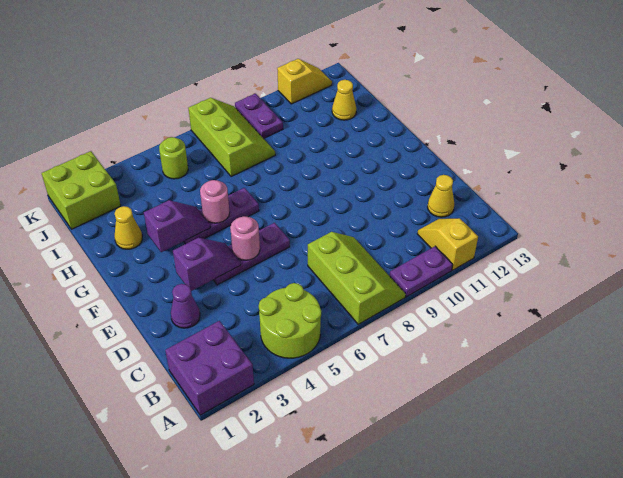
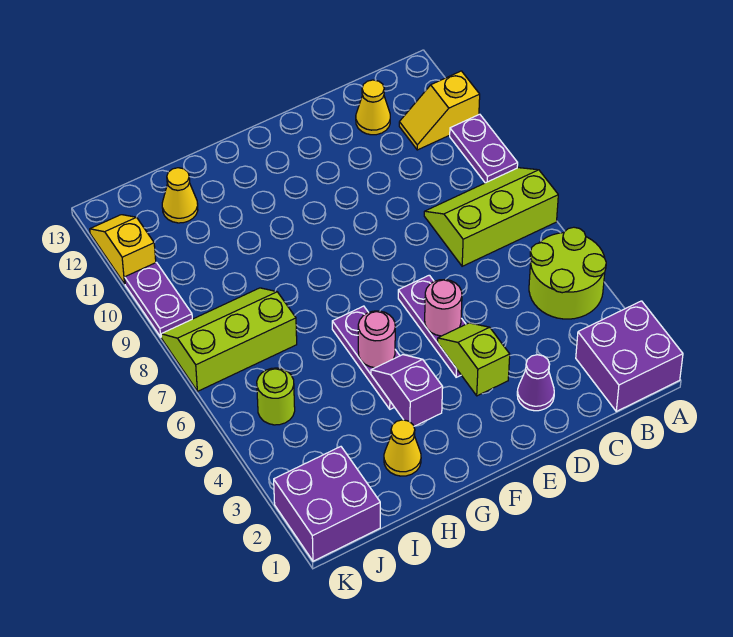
purple 1x2 slope [173,238,240,291] -> lime 1x2 slope [438,323,510,396]
lime 2x2 brick [42,151,121,229] -> purple 2x2 brick [274,447,380,561]
purple 1x2 plate [235,94,283,138] -> purple 1x2 plate turned to [125,262,192,337]

